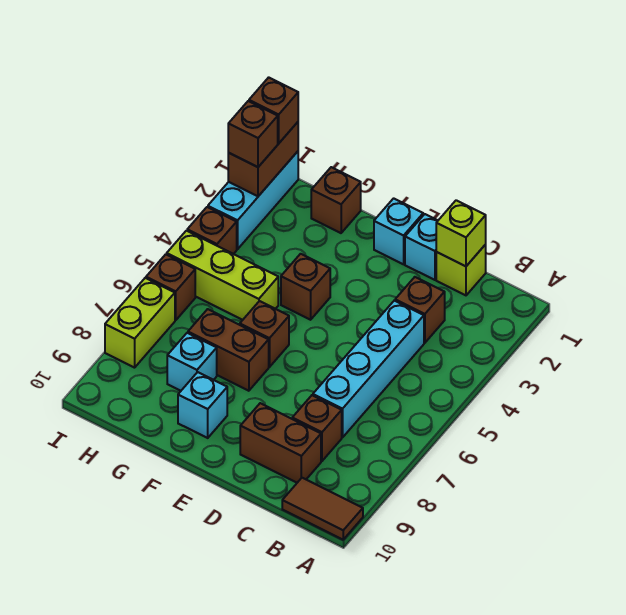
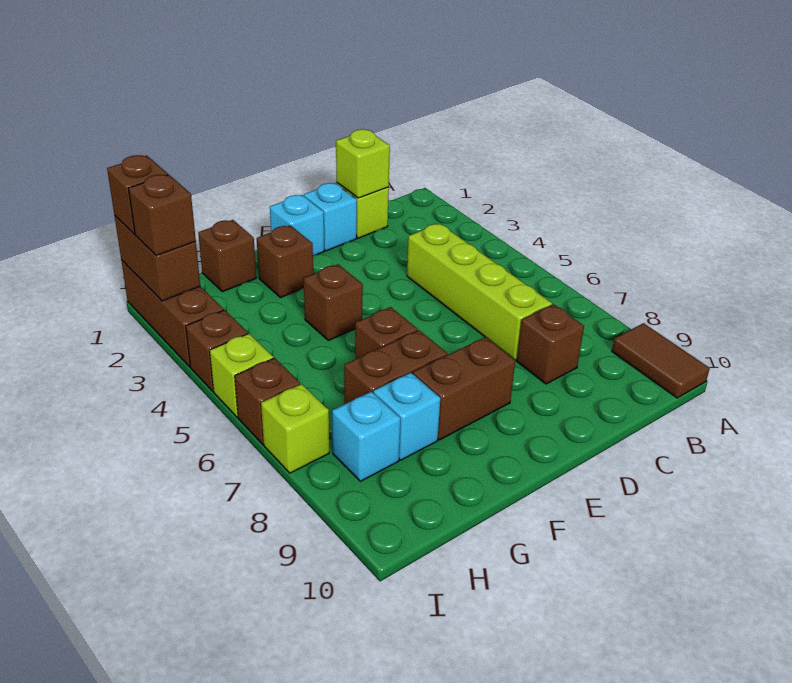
brown 1x2 tile [282,478,363,540] -> brown 1x2 tile turned to [612,323,710,398]
brown 1x1 brick [395,277,445,343] -> brown 1x1 brick moved to [257,225,313,298]
cyan 1x4 brick [313,301,424,438] -> lime 1x4 brick [407,223,552,360]
brown 1x2 brick [240,403,321,483] -> brown 1x2 brick moved to [413,337,515,440]
cyan 1x1 brick [178,372,227,438] -> cyan 1x1 brick moved to [332,392,401,481]
lime 1x3 brick [167,231,278,320] -> lime 1x1 brick [210,334,273,417]
cyan 1x3 brick [208,151,298,249] -> brown 1x3 brick [121,260,224,367]
lime 1x2 brick [105,278,175,368] -> lime 1x1 brick [261,384,329,473]

